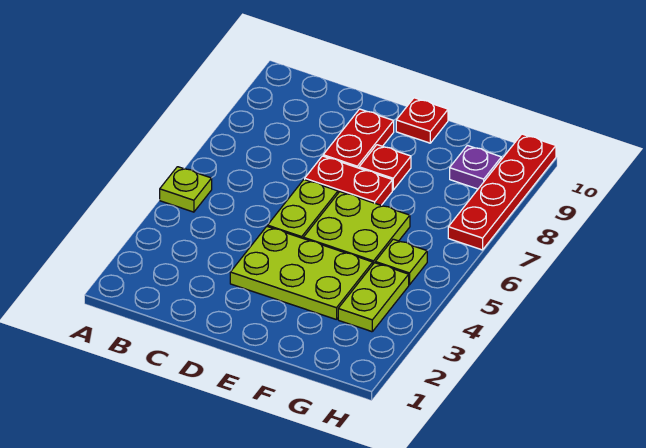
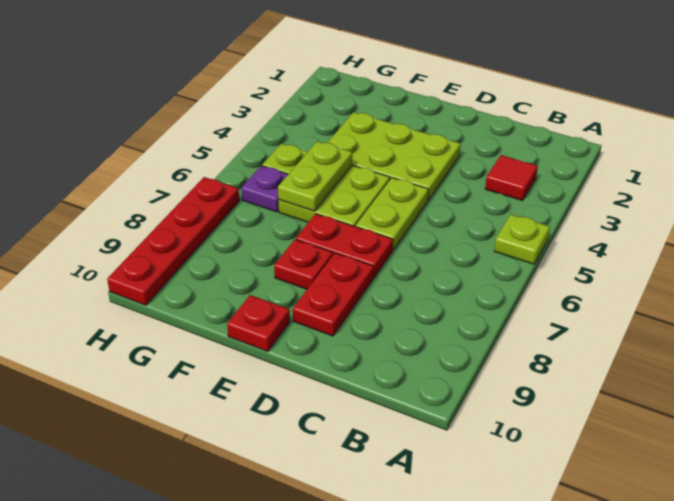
none -> red 1x1 tile [485,155,538,201]
lime 1x2 plate [338,263,409,332] -> lime 1x2 plate moved to [278,141,352,211]
purple 1x1 plate [450,145,501,189] -> purple 1x1 plate moved to [241,166,288,212]

